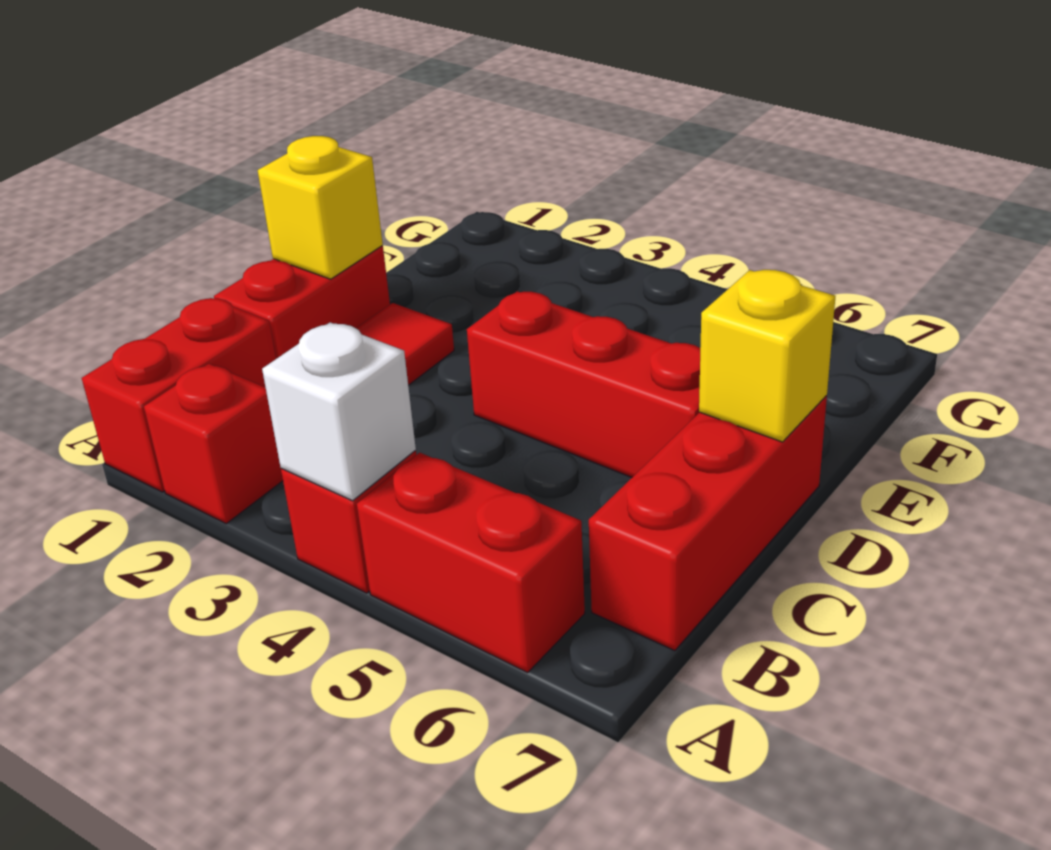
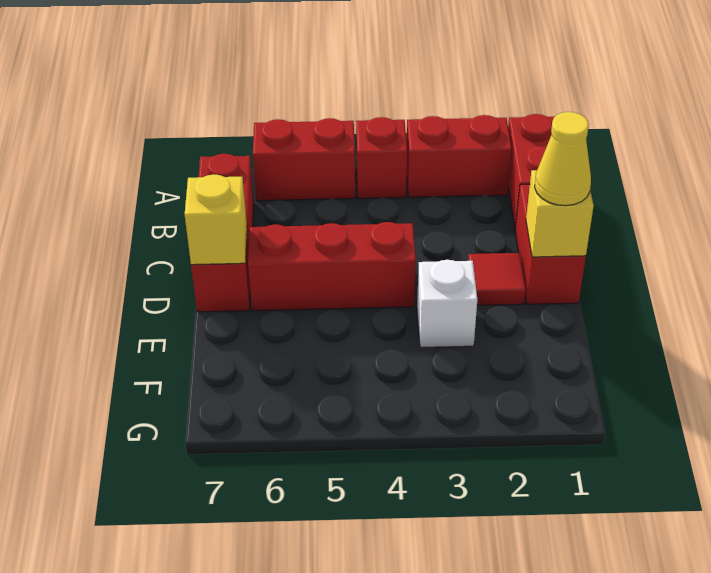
red 1x1 brick [144,364,283,524] -> red 1x2 brick [407,115,512,197]
white 1x1 brick [262,323,416,501] -> white 1x1 brick moved to [417,260,477,348]
none -> yellow 1x1 cone [535,112,591,206]

